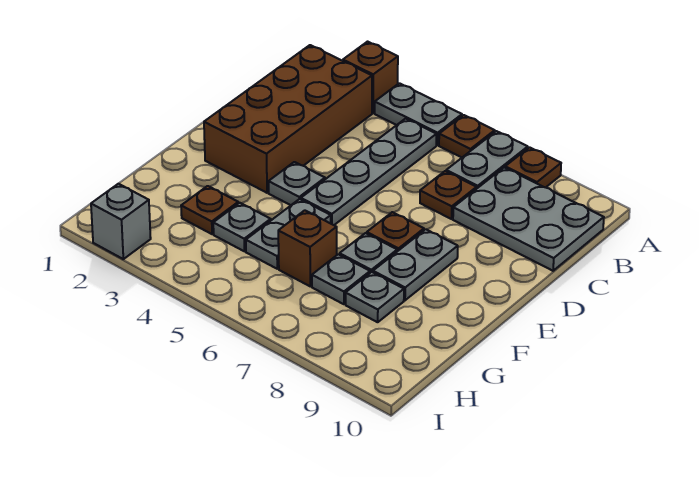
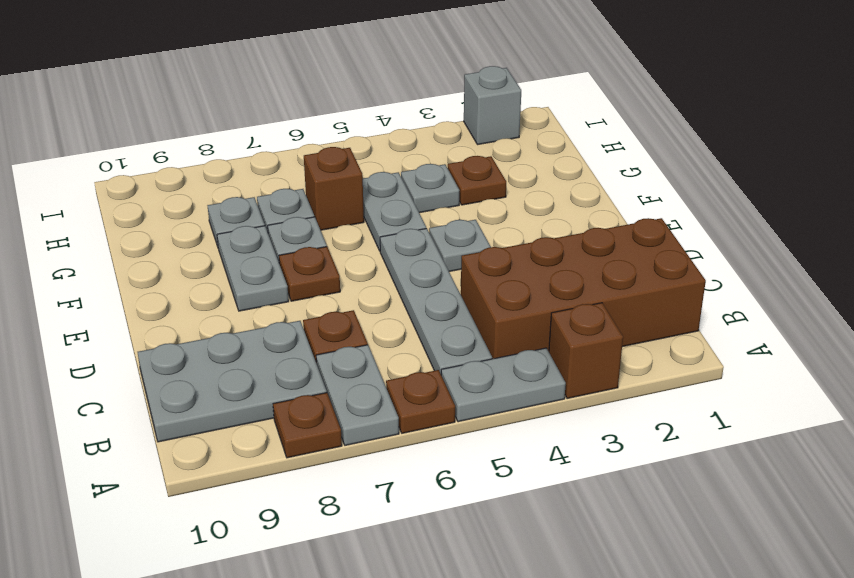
brown 2x4 brick [204,45,372,193] -> brown 2x4 brick turned to [461,218,706,359]

